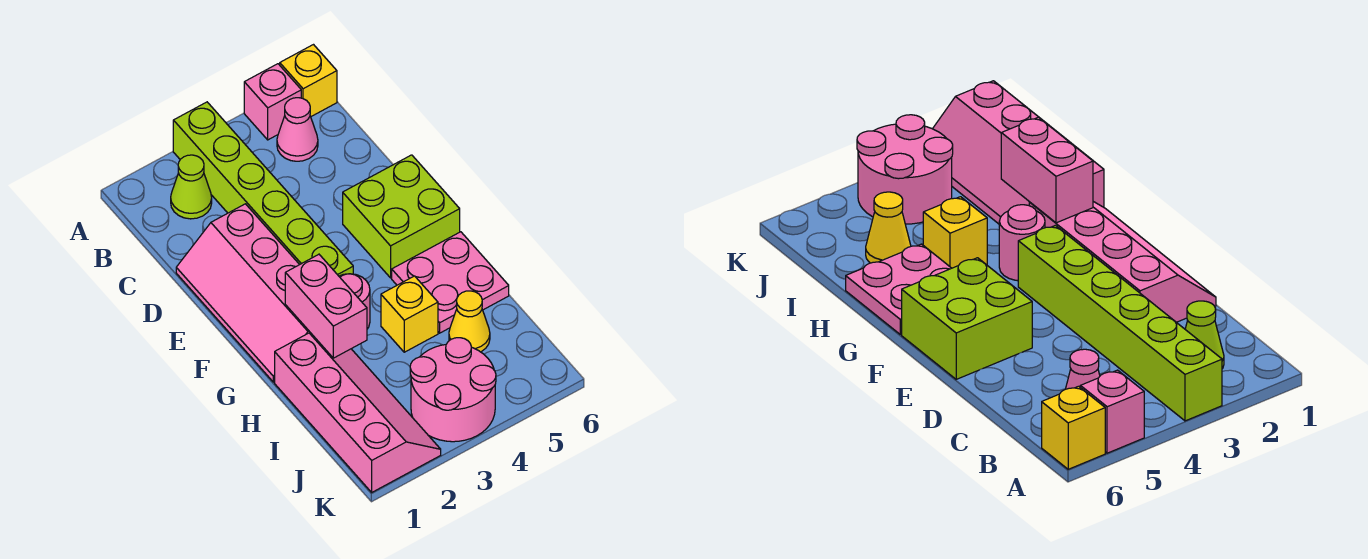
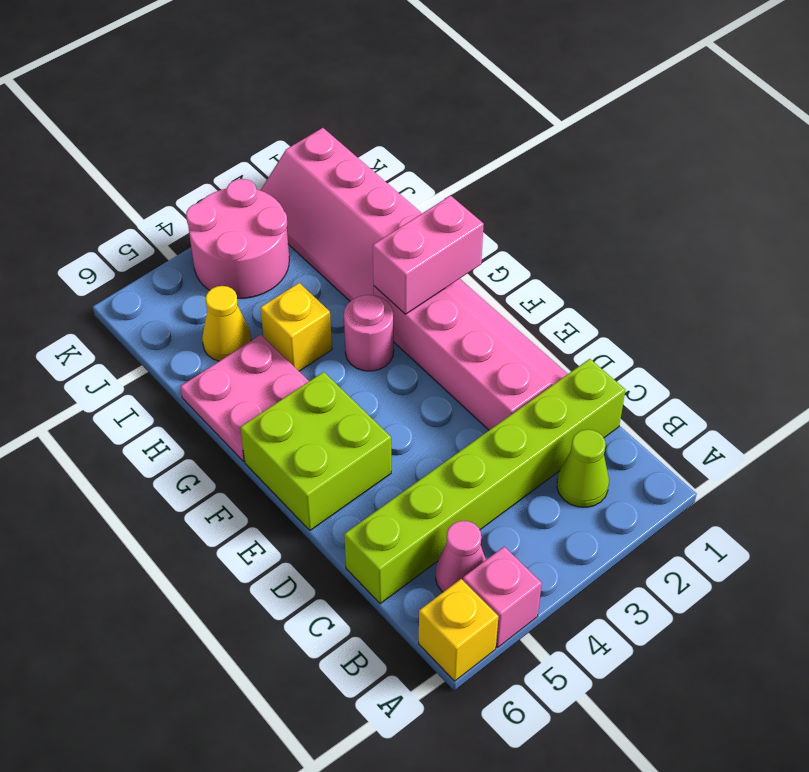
lime 1x6 brick [173,102,353,276] -> lime 1x6 brick turned to [344,359,625,604]
pink 1x2 brick [285,254,367,358] -> pink 1x2 brick turned to [373,196,484,314]

